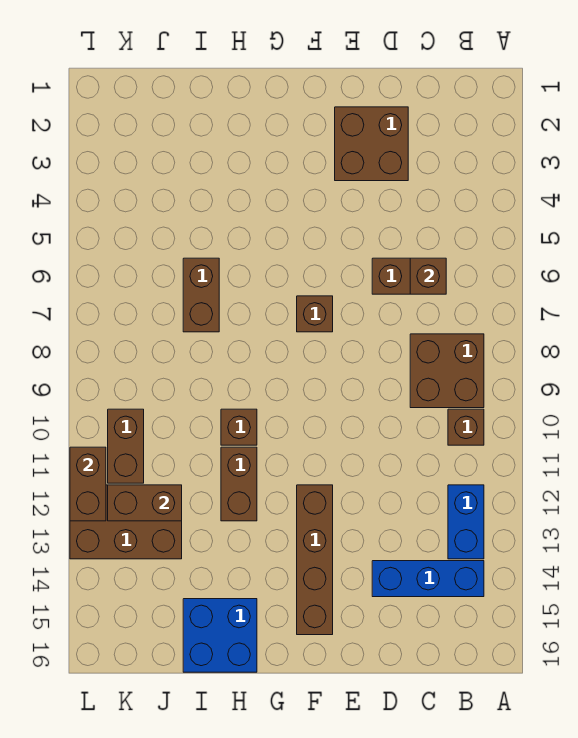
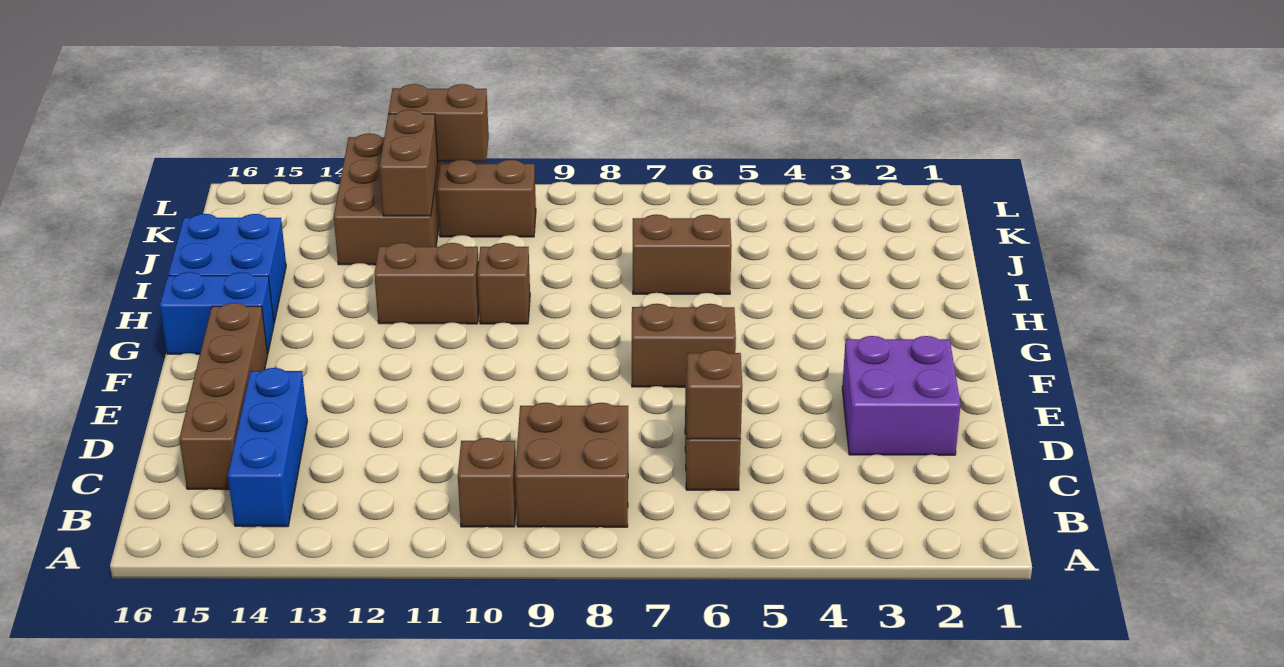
blue 1x2 brick [448,485,484,559] -> blue 1x2 brick moved to [160,272,274,354]
brown 2x2 brick [335,107,408,181] -> purple 2x2 brick [842,336,961,455]
brown 1x1 brick [297,296,333,332] -> brown 1x2 brick [632,304,736,387]
brown 1x4 brick [297,485,333,635] -> brown 1x4 brick turned to [179,303,268,490]

